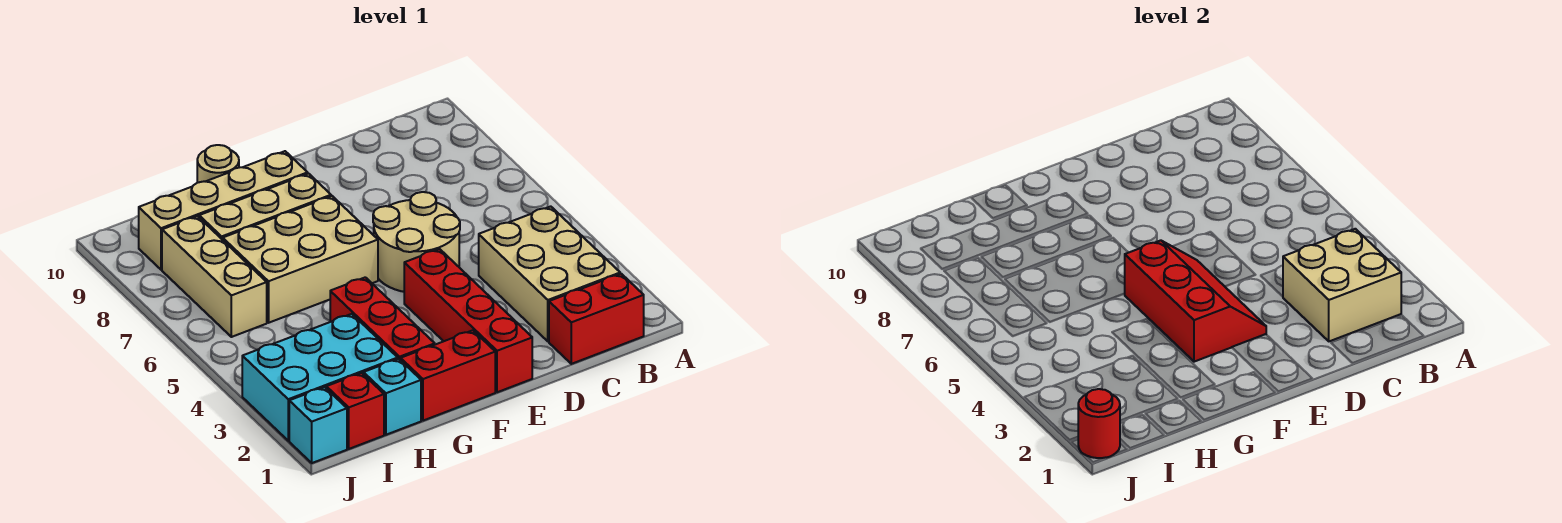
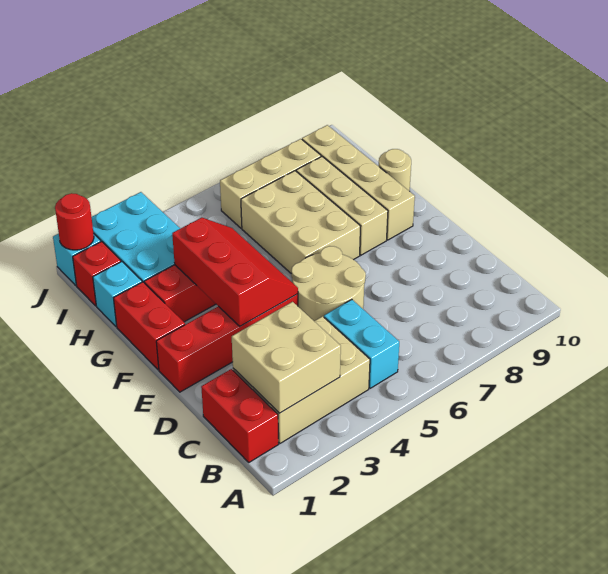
none -> cyan 1x2 brick [324,299,399,388]
red 2x3 slope [1124,240,1266,362] -> red 2x3 slope turned to [172,218,298,326]

